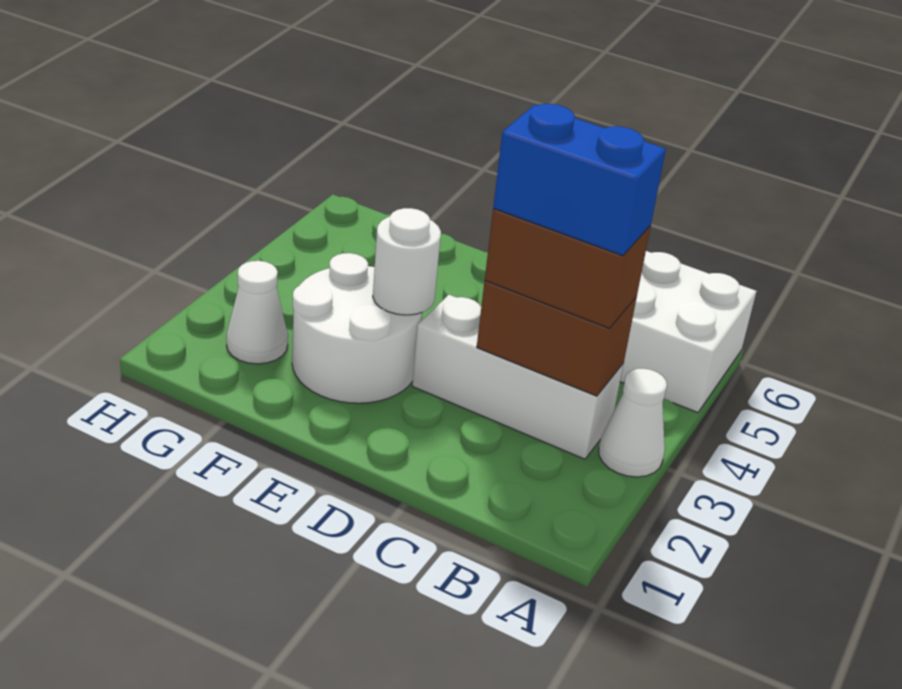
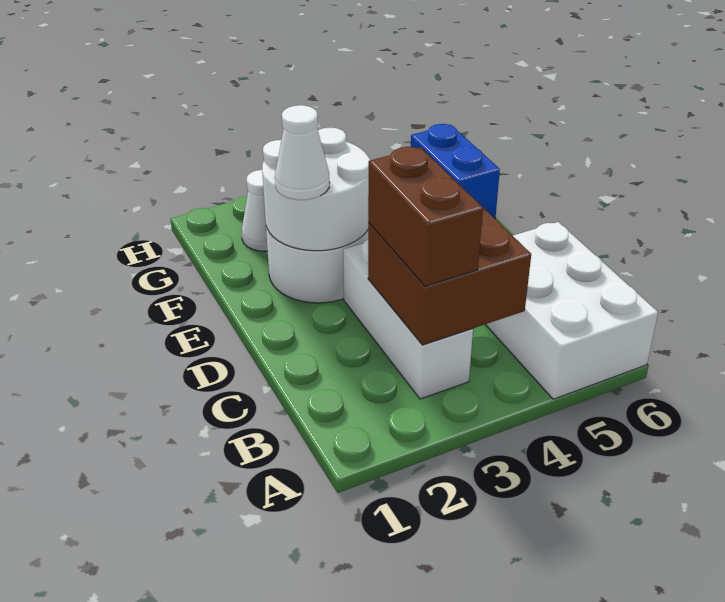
white 1x1 cone [599,369,667,477] -> white 1x1 cone moved to [275,105,330,200]
brown 1x2 brick [477,281,637,396] -> brown 2x2 brick [368,208,531,345]
blue 1x2 brick [493,104,666,256] -> blue 1x2 brick moved to [411,124,500,218]
white 1x1 round brick [373,208,441,315] -> white 2x2 round brick [262,128,370,251]

